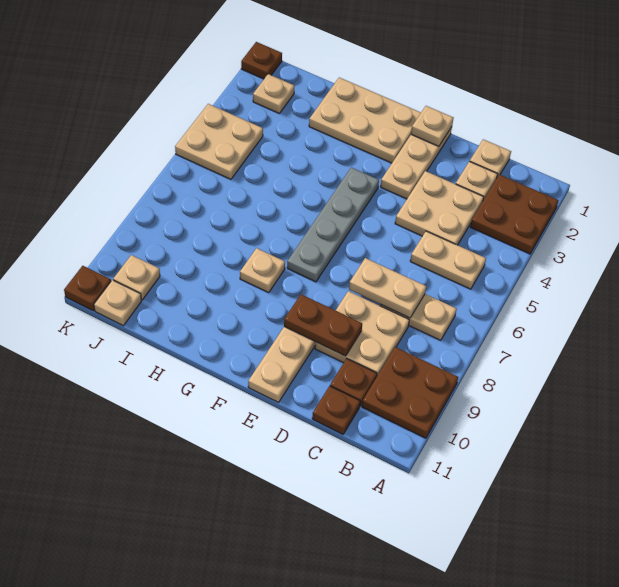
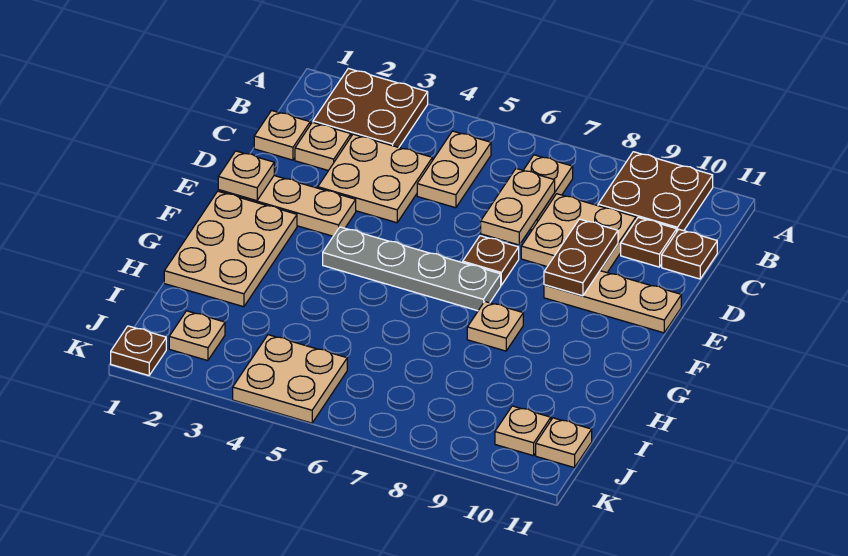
brown 1x1 plate [64,266,111,311] -> brown 1x1 plate moved to [463,236,519,285]

